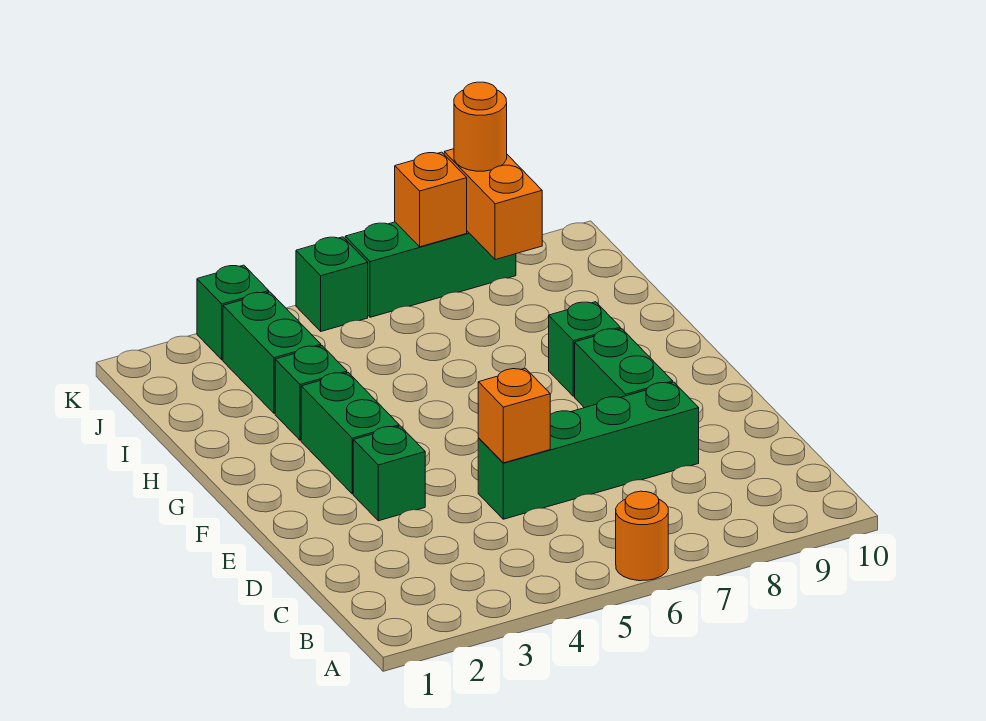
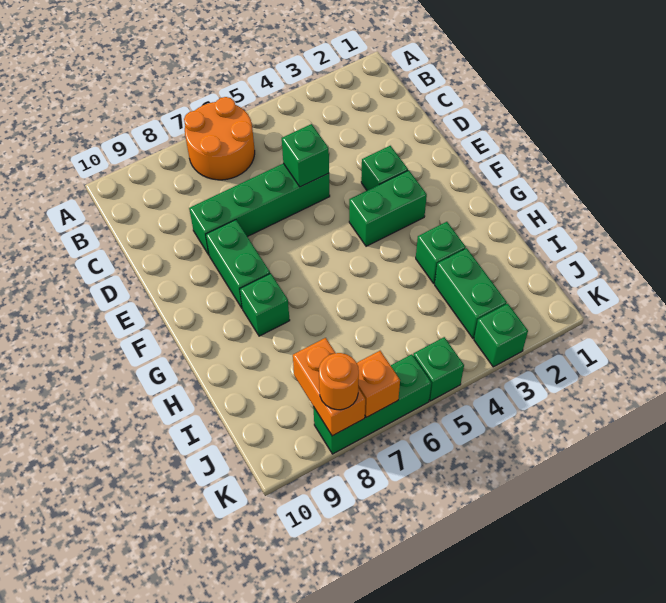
orange 1x1 round brick [616,491,668,581] -> orange 2x2 round brick [184,97,255,180]
orange 1x1 brick [478,368,550,463] -> green 1x1 brick [282,124,329,187]
green 1x2 brick [301,373,399,494] -> green 1x2 brick turned to [349,170,427,246]

